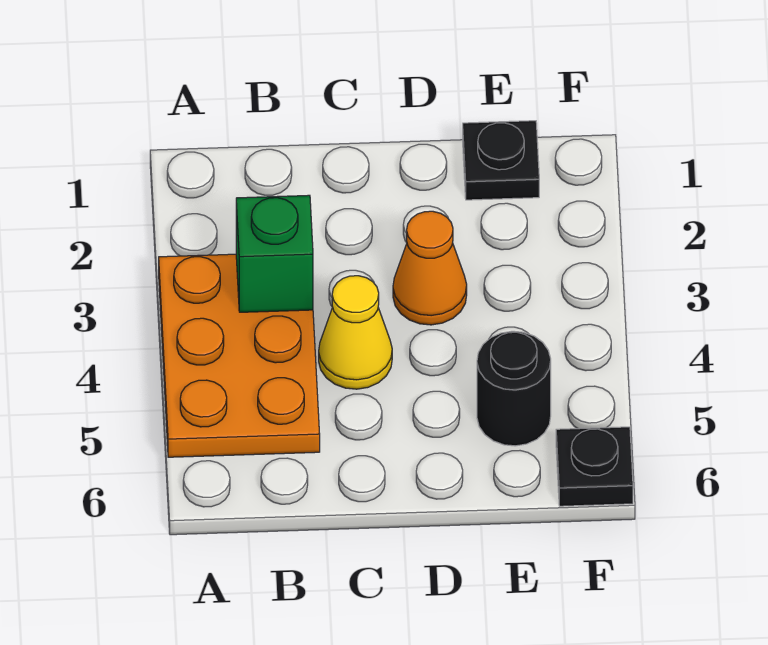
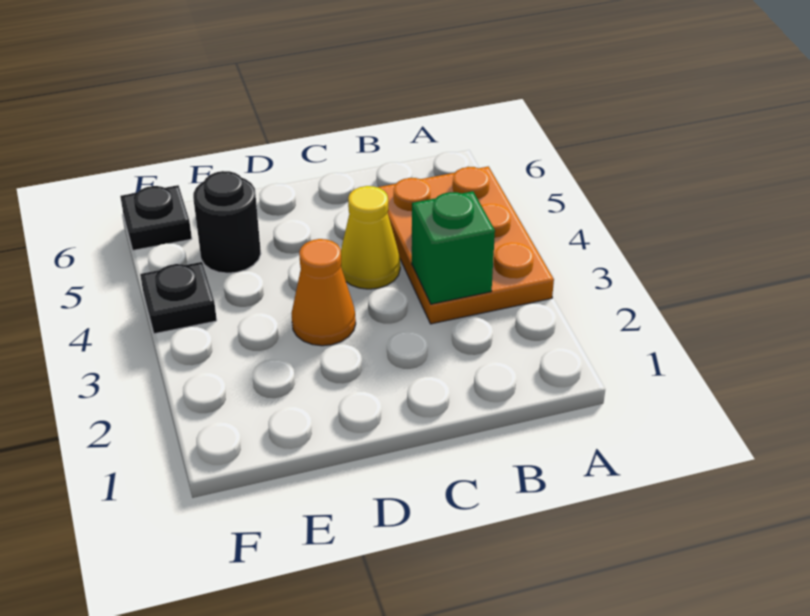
black 1x1 plate [463,121,539,200] -> black 1x1 plate moved to [140,262,217,334]

